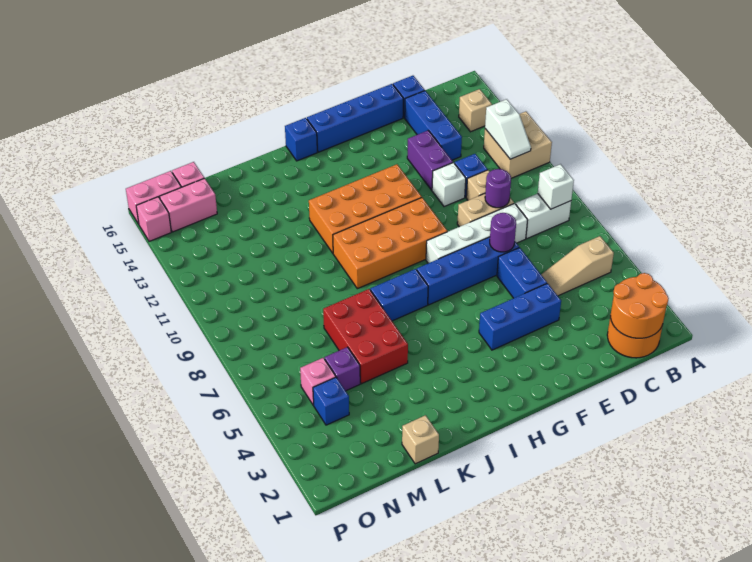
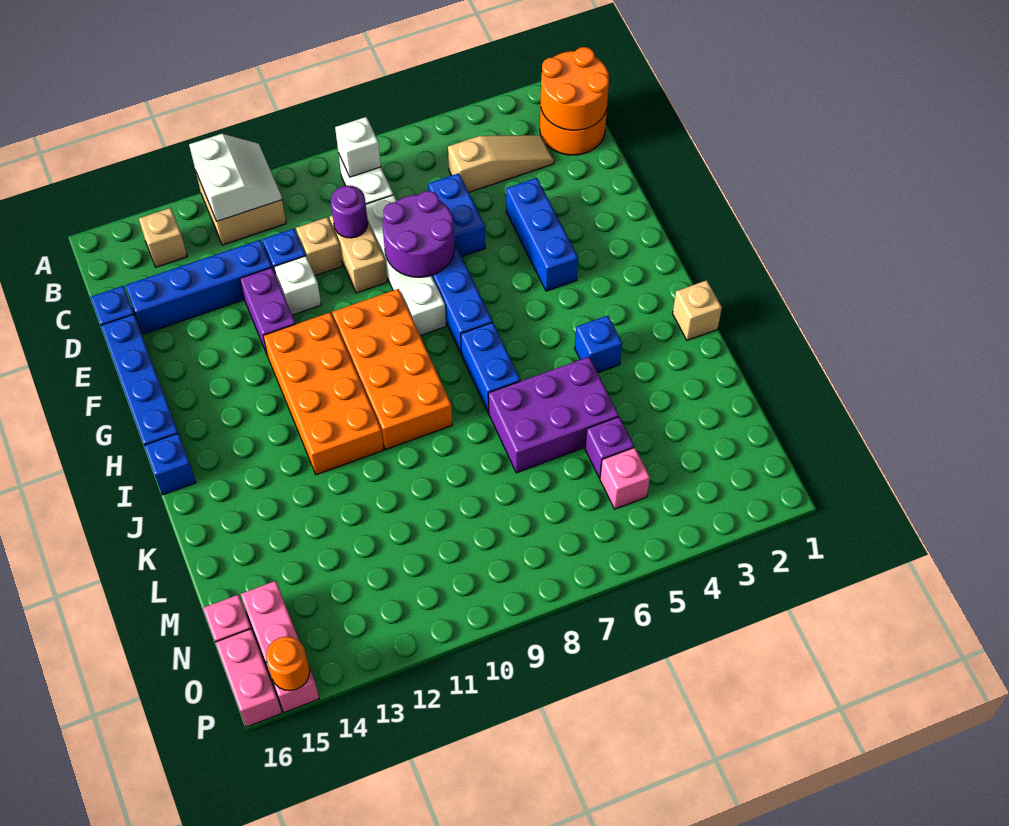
tan 1x3 slope [541,236,614,296] -> tan 1x3 slope turned to [448,135,554,192]
white 1x2 slope [485,99,531,159] -> white 2x2 slope [189,134,282,221]
blue 1x3 brick [405,91,462,160] -> blue 1x4 brick [125,240,272,334]
blue 1x2 brick [497,247,547,298] -> blue 1x2 brick turned to [428,173,485,257]
purple 1x1 round brick [490,213,516,252] -> purple 2x2 round brick [382,191,455,277]
purple 1x2 brick [407,130,453,190] -> purple 1x2 brick turned to [240,268,296,354]
red 2x3 brick [323,289,408,384] -> purple 2x3 brick [488,357,619,473]
tan 1x1 brick [402,415,439,464] -> tan 1x1 brick moved to [673,280,722,340]
blue 1x1 brick [313,377,349,425] -> blue 1x1 brick moved to [575,316,622,373]
none -> orange 1x1 round brick [266,637,310,691]

